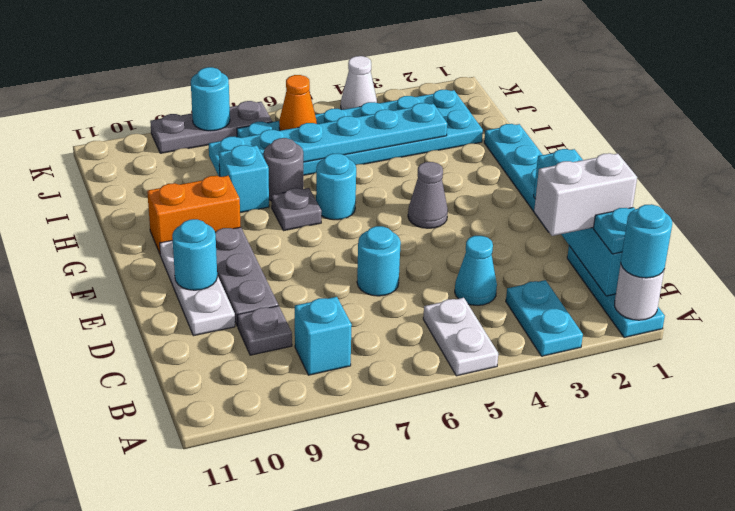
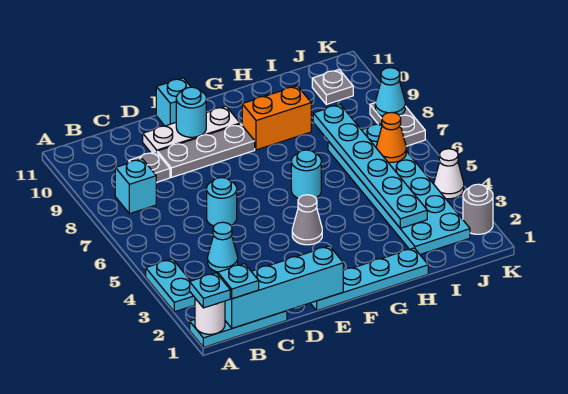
cyan 1x1 round brick [621,204,672,278] -> cyan 1x1 plate [190,273,230,308]
cyan 1x2 plate [506,280,583,356] -> cyan 1x2 plate turned to [146,259,195,312]
white 1x2 plate [423,298,498,376] -> none
white 1x2 brick [534,153,637,236] -> none
grey 1x1 plate [271,188,322,231] -> grey 1x1 plate moved to [312,70,353,104]
orange 1x2 brick [147,176,240,254] -> orange 1x2 brick turned to [242,86,311,150]
grey 1x1 round brick [264,138,303,201] -> grey 1x1 round brick moved to [463,184,493,234]
cyan 1x1 brick [219,145,269,213] -> cyan 1x1 brick moved to [156,78,191,126]
grey 1x3 plate [150,101,272,153] -> grey 1x2 plate [370,103,425,146]
cyan 1x1 round brick [191,67,230,131] -> cyan 1x1 cone [375,68,405,116]

